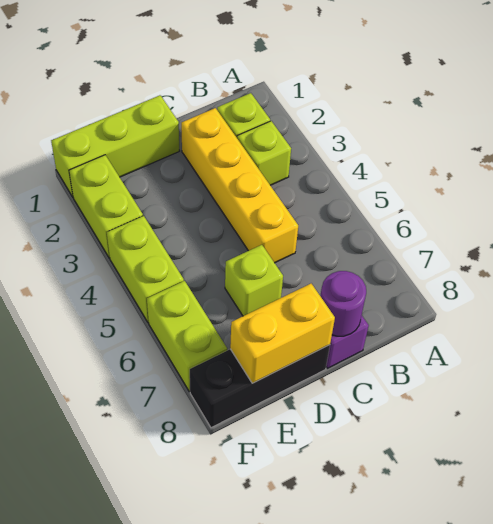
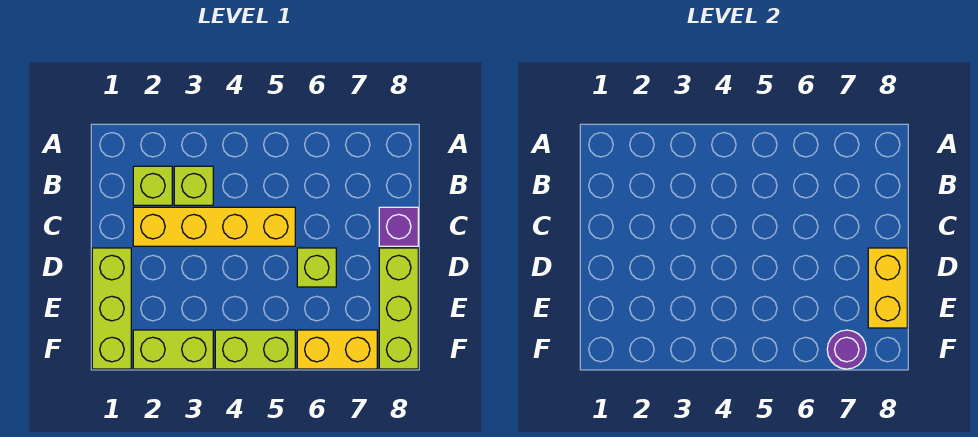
purple 1x1 round brick [321,271,366,336] -> purple 1x1 round brick moved to [827,330,866,369]
black 1x3 brick [190,345,330,428] -> lime 1x3 brick [379,248,418,369]
lime 1x2 brick [147,281,227,391] -> yellow 1x2 brick [297,330,377,369]

